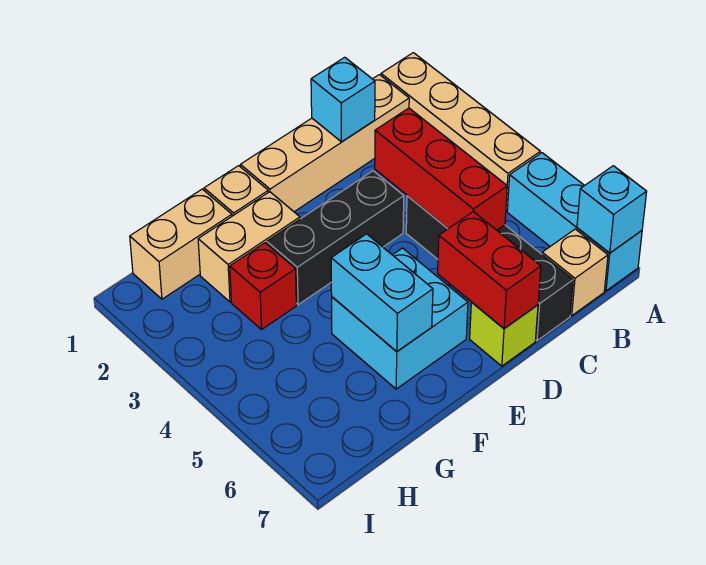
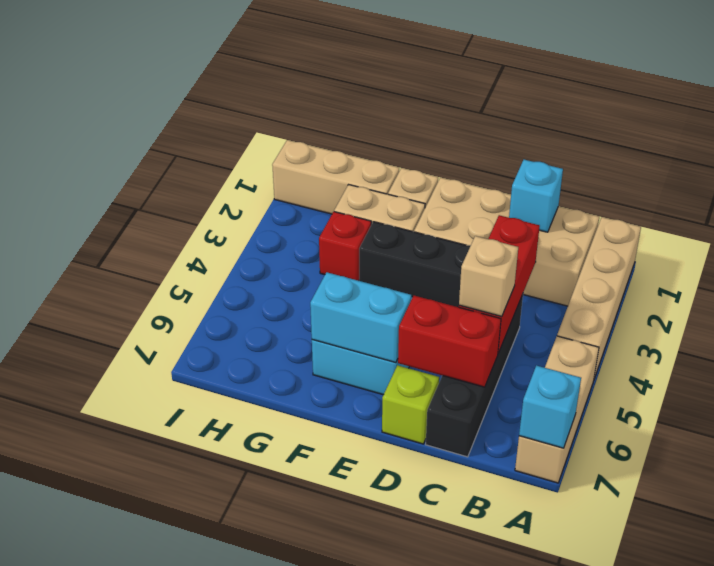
cyan 1x3 brick [507,153,642,291] -> tan 1x3 brick [515,336,599,483]
tan 1x4 brick [240,75,409,212] -> tan 2x4 brick [414,178,599,306]
tan 1x1 brick [542,229,608,315] -> tan 1x1 brick moved to [459,236,518,317]
red 1x2 brick [438,212,541,328] -> red 1x2 brick turned to [398,296,501,387]
cyan 1x2 brick [331,234,433,352] -> cyan 1x2 brick turned to [310,272,411,363]
tan 1x2 brick [130,189,232,299] -> tan 1x3 brick [272,140,399,214]

